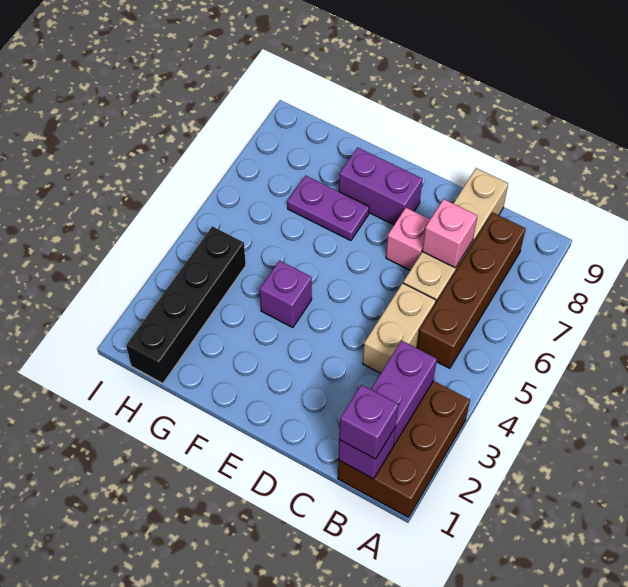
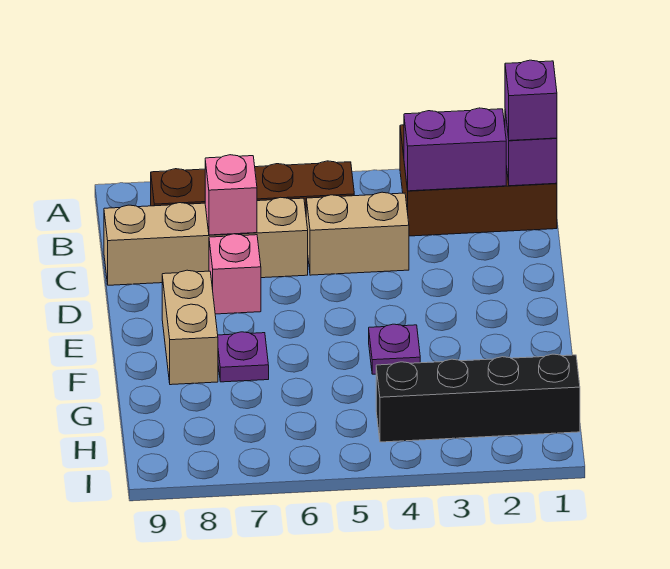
purple 1x2 brick [339,147,422,225] -> tan 1x2 brick [162,270,218,385]
purple 1x1 brick [260,260,312,328] -> purple 1x1 plate [369,324,420,374]
purple 1x2 plate [287,176,369,241] -> purple 1x1 plate [218,332,269,382]

